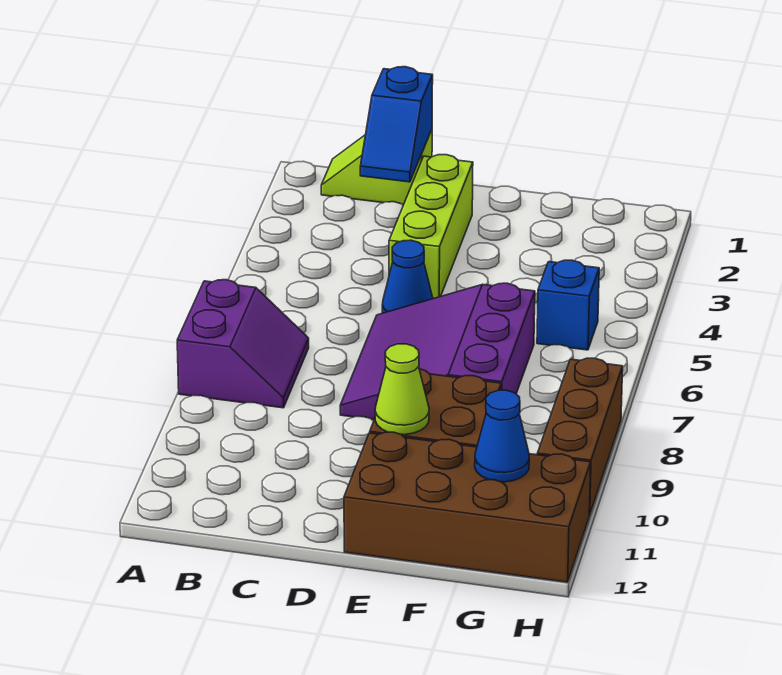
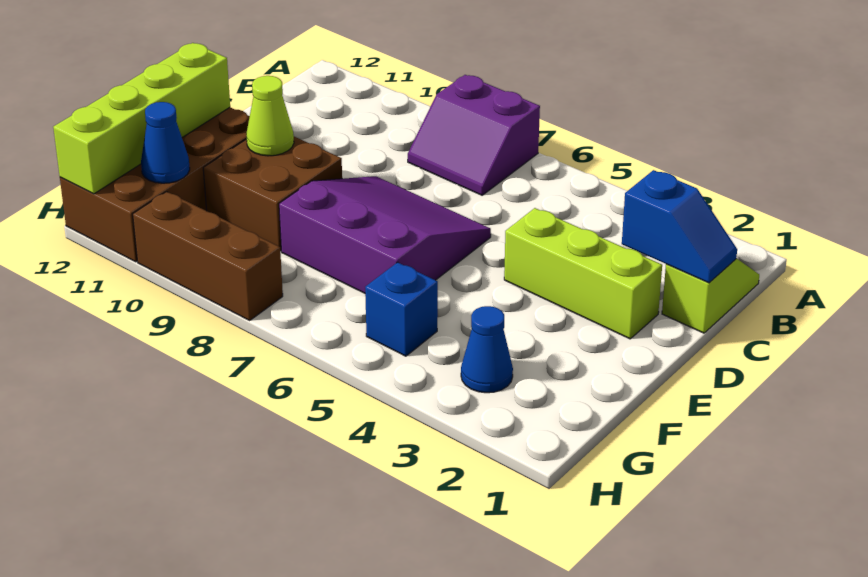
blue 1x2 slope [360,67,433,182] -> blue 1x2 slope turned to [622,170,737,283]
blue 1x1 cone [382,240,433,313] -> blue 1x1 cone moved to [461,306,513,393]
none -> lime 1x4 brick [53,43,230,194]

